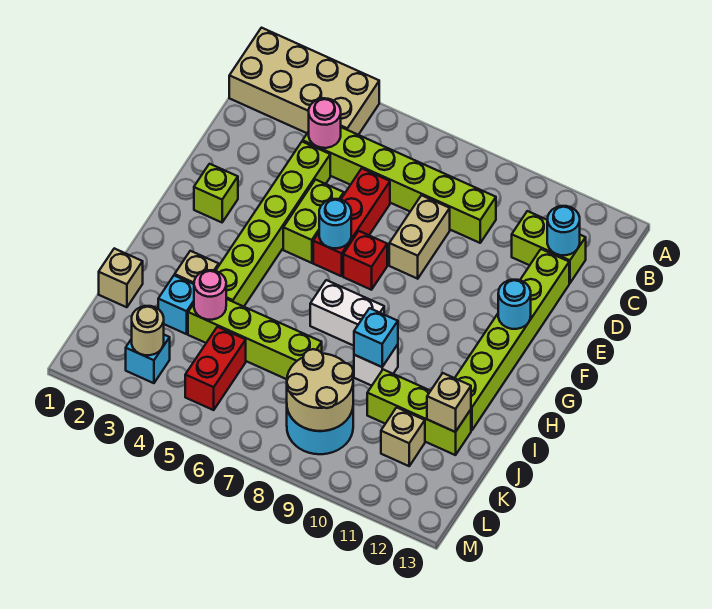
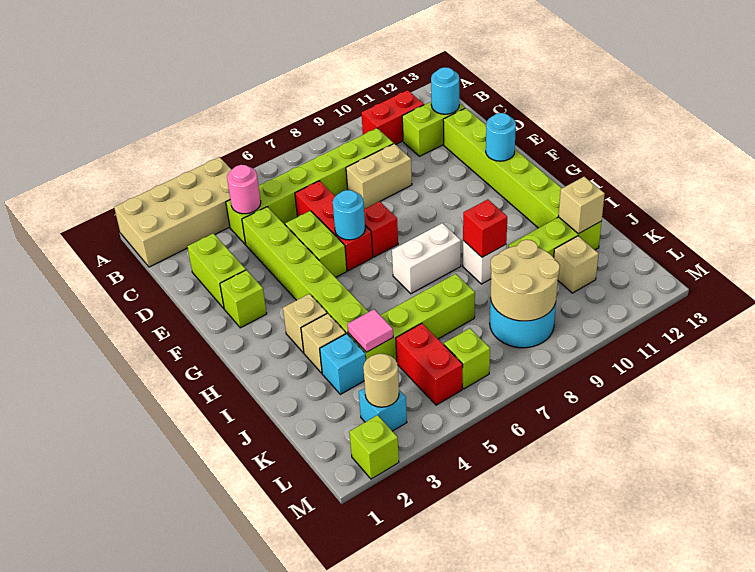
none -> red 1x2 brick [362,90,424,145]
none -> lime 1x2 brick [187,233,246,308]
tan 1x2 brick [389,195,450,279] -> tan 1x2 brick turned to [346,144,412,209]
cyan 1x1 brick [354,308,398,367] -> red 1x1 brick [463,199,507,257]
tan 1x1 brick [99,248,143,307] -> tan 1x1 brick moved to [283,294,327,353]
pink 1x1 round brick [194,270,226,320] -> pink 1x1 tile [347,309,393,352]
none -> lime 1x1 brick [444,328,490,389]
none -> lime 1x1 brick [350,415,399,479]

